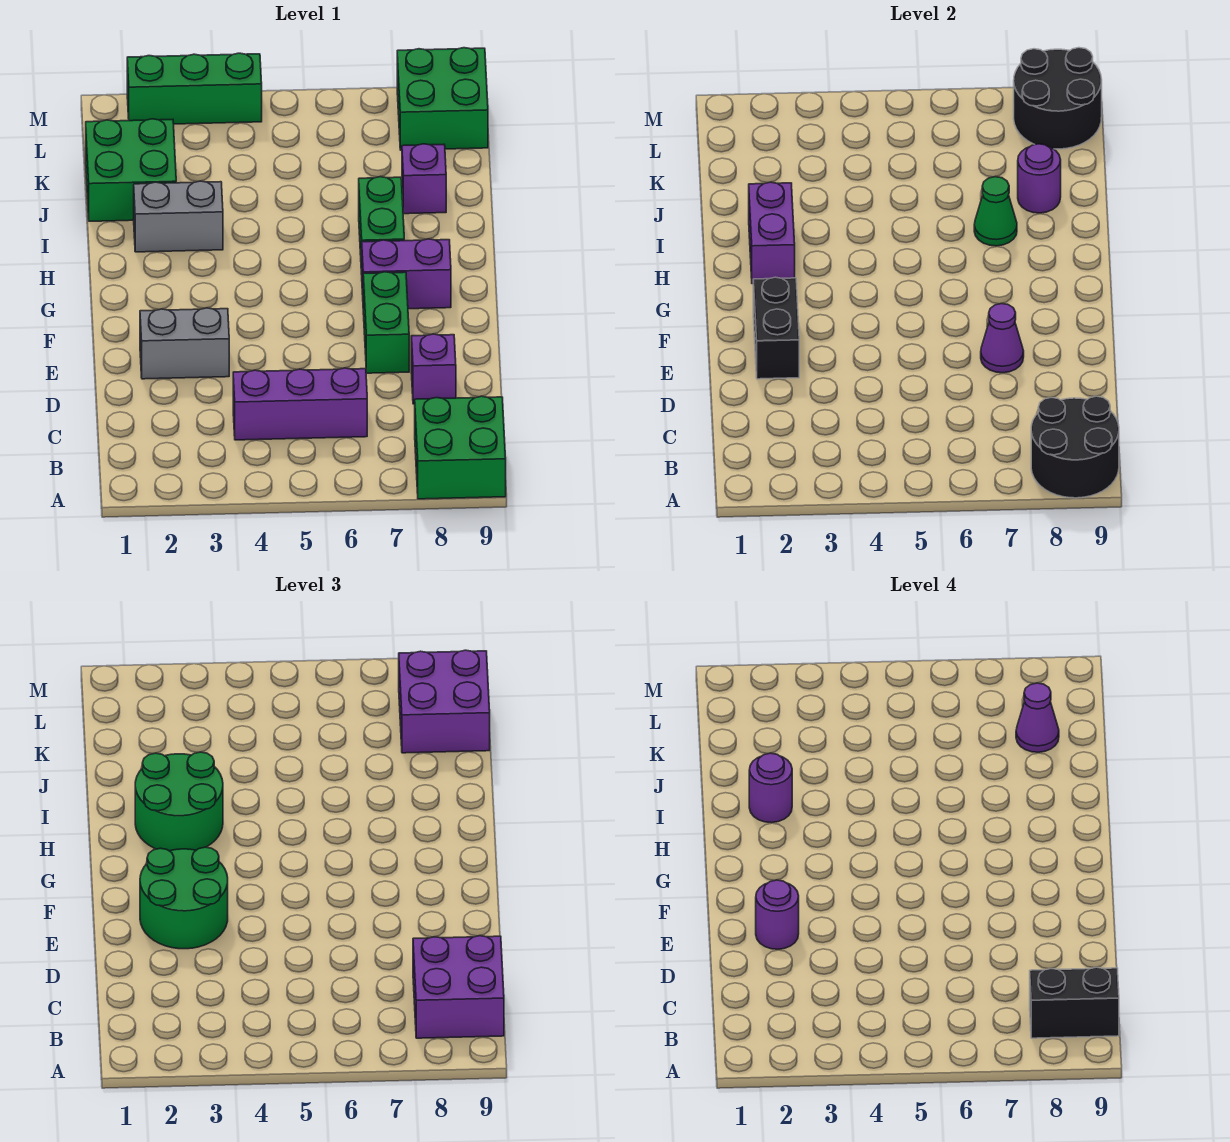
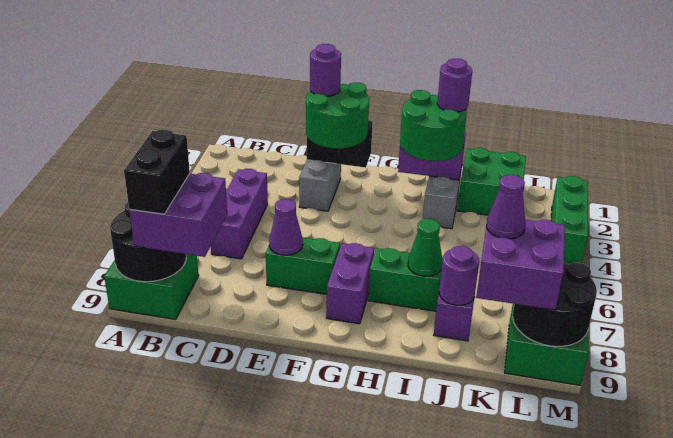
purple 1x1 brick [411,334,456,404] -> none

